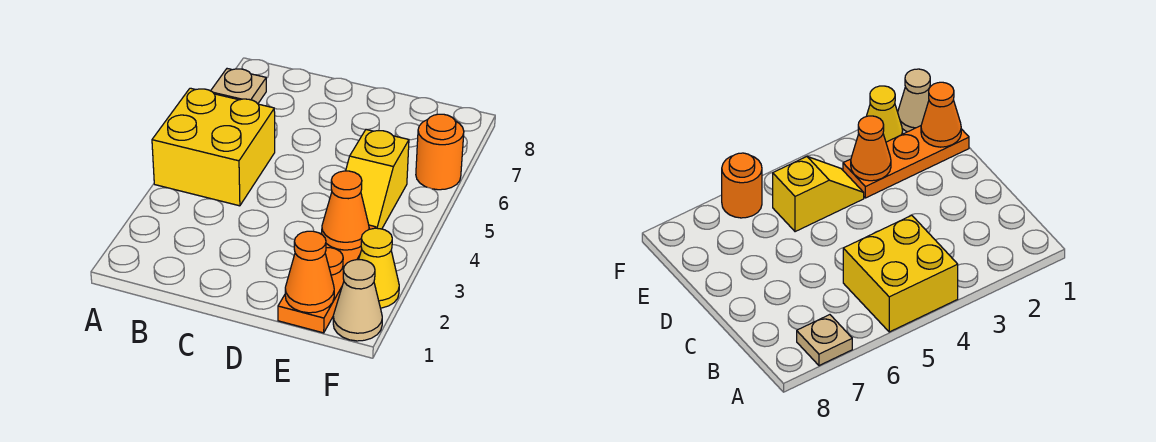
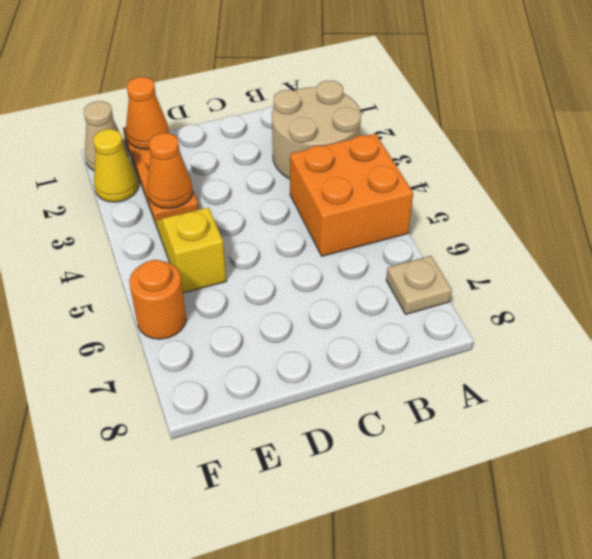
none -> tan 2x2 round brick [272,81,361,179]
yellow 2x2 brick [152,88,275,206] -> orange 2x2 brick [290,134,413,256]

